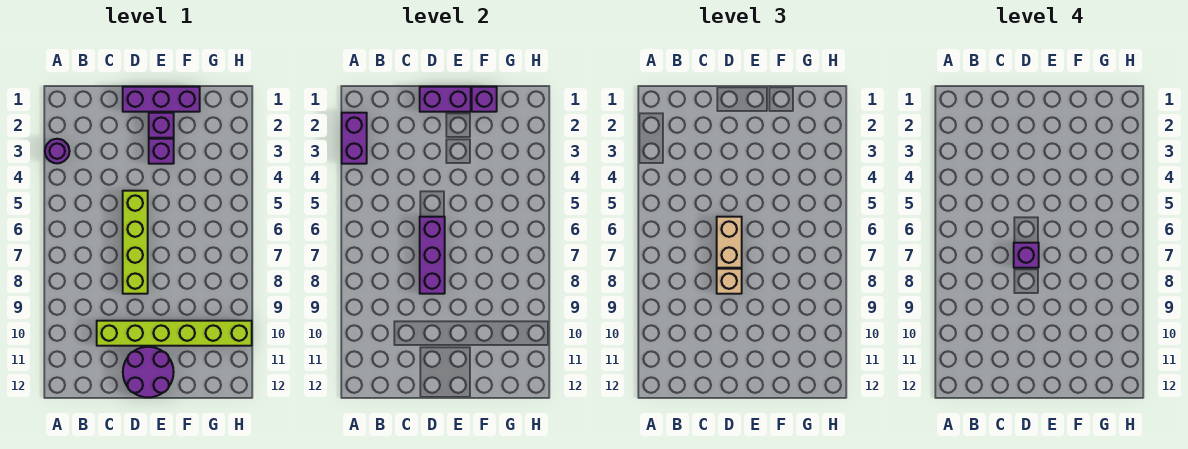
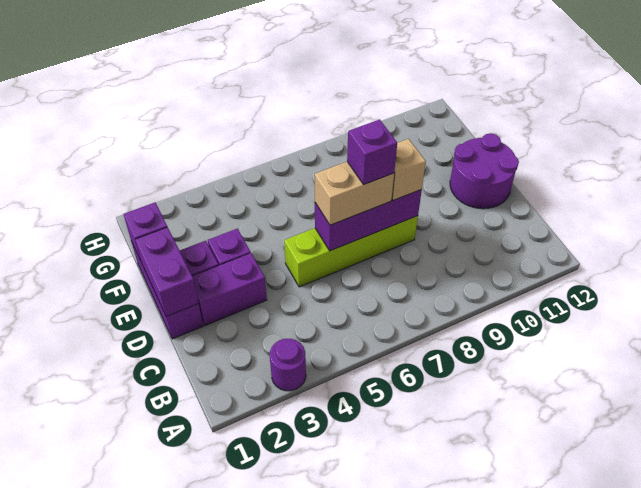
purple 1x2 brick [342,113,367,164] -> purple 1x2 brick moved to [192,253,267,325]
lime 1x6 brick [97,321,252,346] -> none

